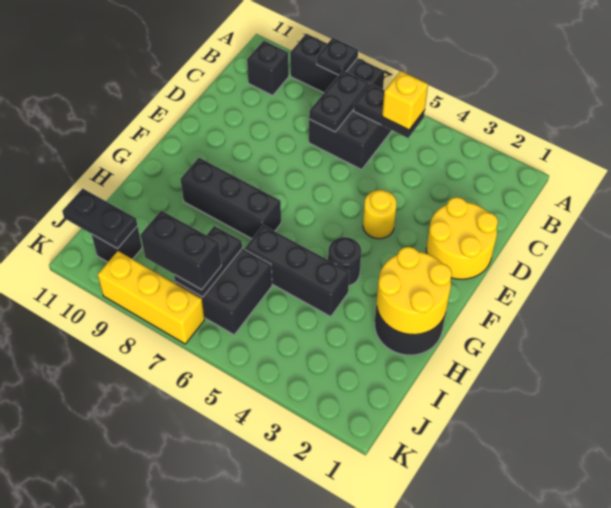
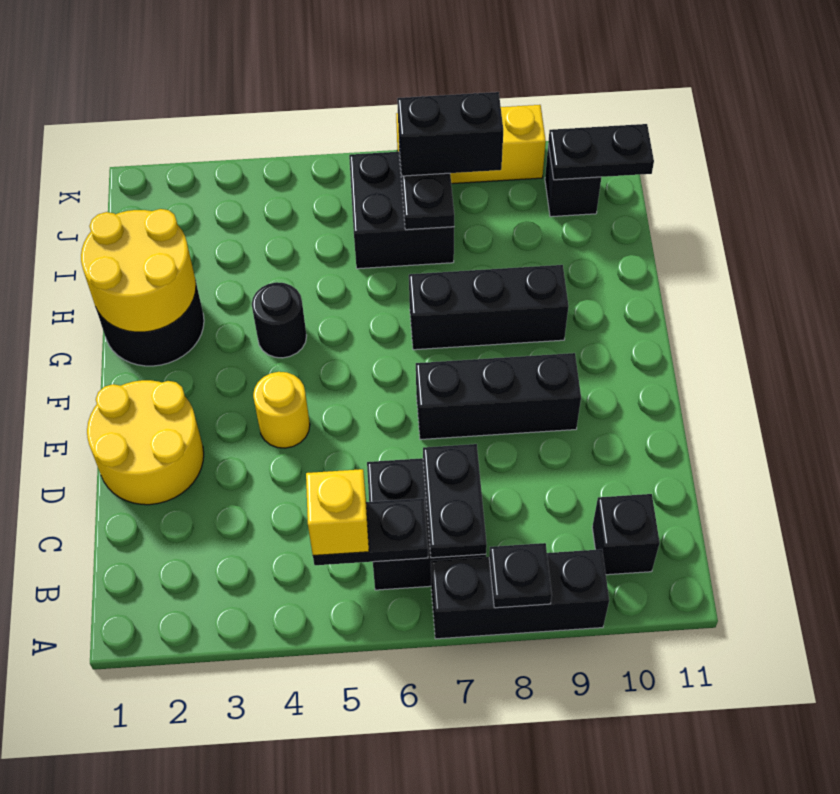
black 1x3 brick [245,225,349,317] -> black 1x3 brick moved to [416,353,581,440]

